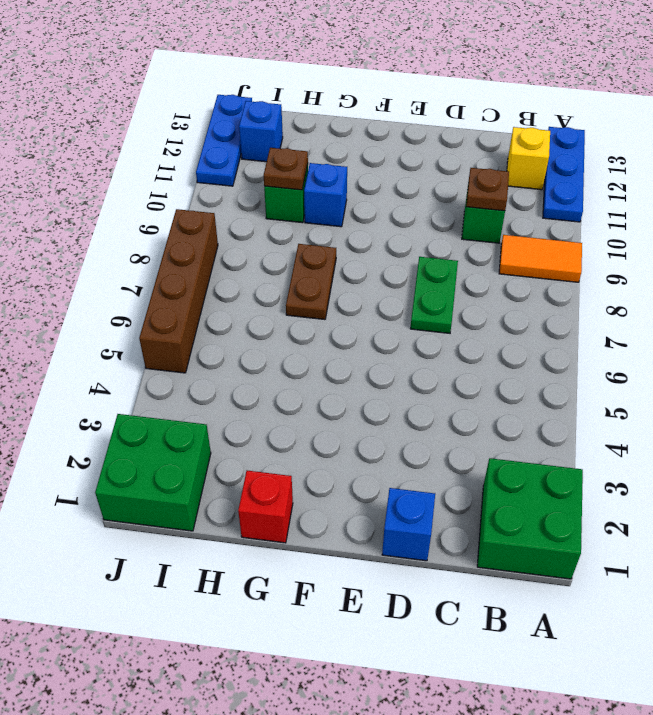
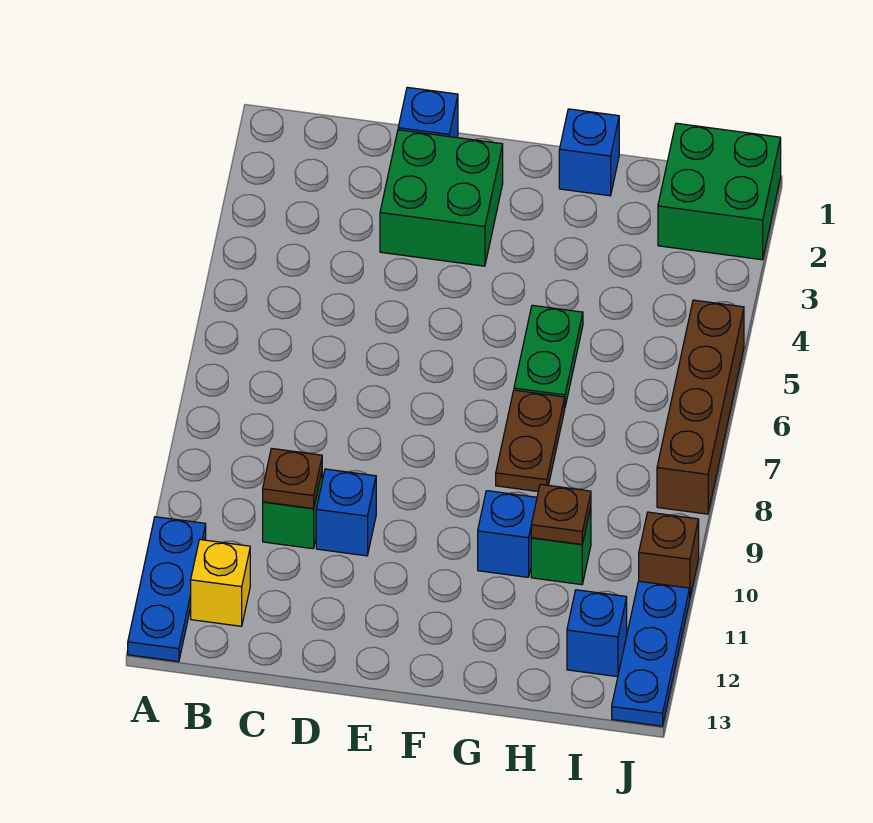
green 2x2 brick [477,458,583,579] -> green 2x2 brick moved to [380,130,503,266]
orange 1x2 tile [499,235,582,282] -> none
green 1x2 plate [410,257,458,333] -> green 1x2 plate moved to [514,305,583,406]
none -> blue 1x1 brick [316,469,376,556]
red 1x1 brick [238,471,293,543] -> blue 1x1 brick [559,109,619,196]
none -> brown 1x1 brick [639,512,699,597]

